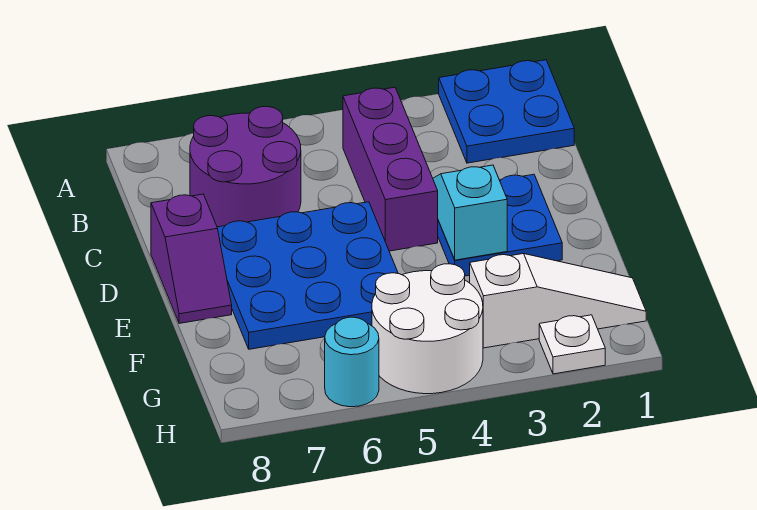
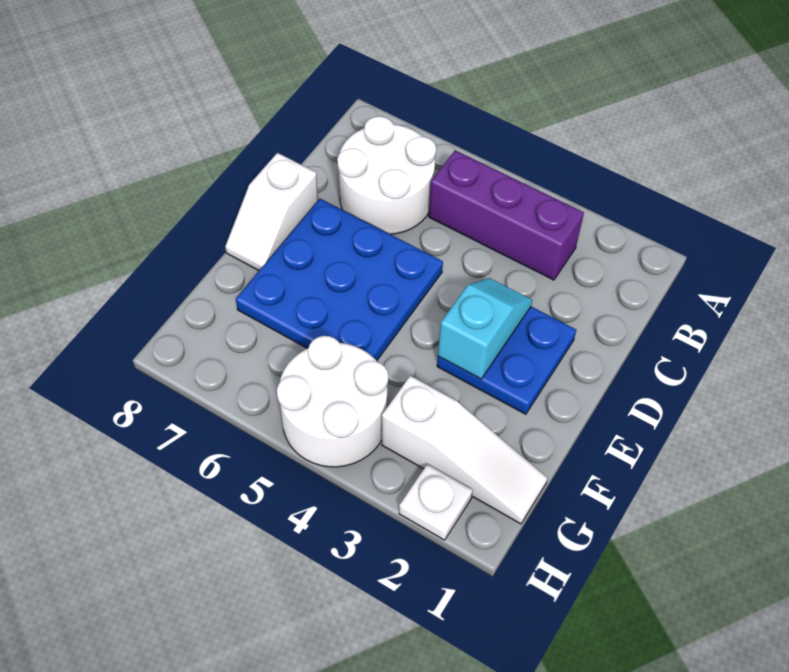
blue 2x2 plate [439,60,574,163] -> none
purple 1x3 brick [343,87,438,251] -> purple 1x3 brick turned to [429,150,584,280]
purple 2x2 round brick [190,106,301,227] -> white 2x2 round brick [337,116,436,234]
purple 1x2 slope [151,194,232,323] -> white 1x2 slope [225,153,318,271]
cyan 1x1 round brick [325,317,379,407] -> none

